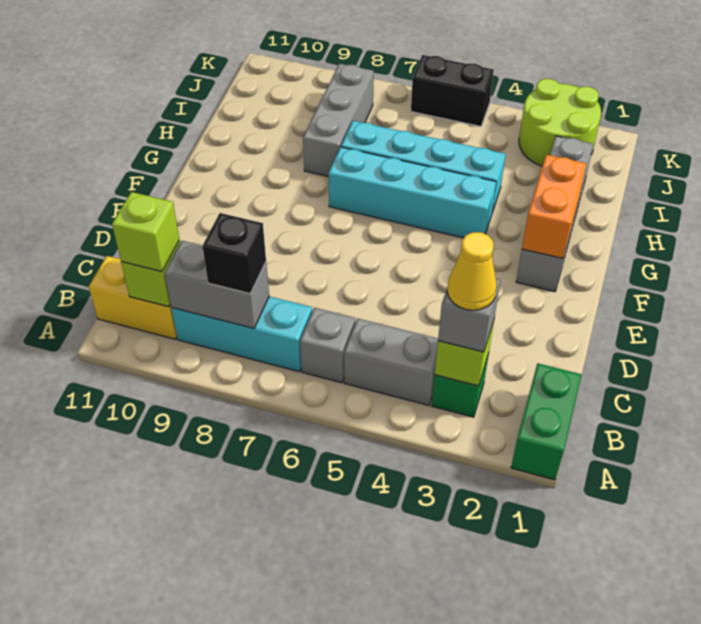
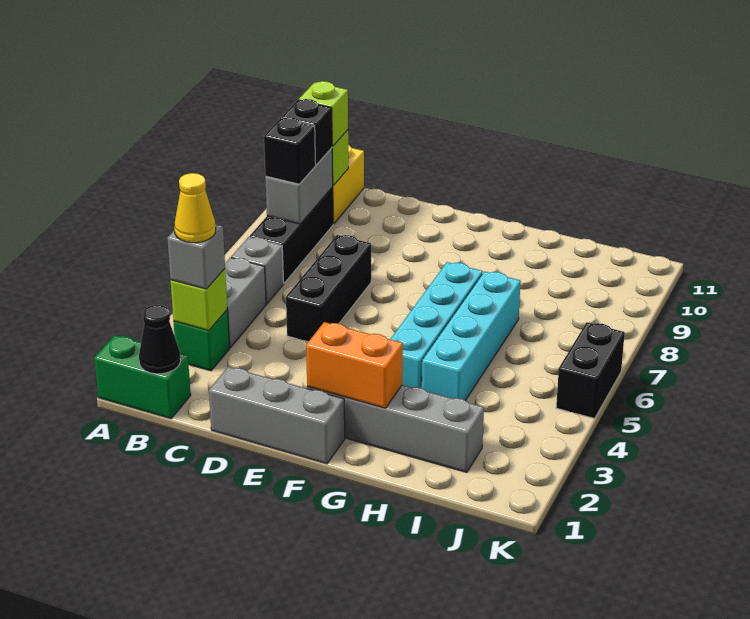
none -> black 1x1 cone [139,305,180,374]
cyan 1x3 brick [171,296,312,372] -> black 1x3 brick [249,187,333,283]
none -> black 1x1 brick [282,99,332,165]
none -> black 1x3 brick [286,235,371,342]
grey 1x3 brick [303,64,374,176] -> grey 1x3 brick moved to [209,367,345,464]
lime 2x2 round brick [519,79,601,166] -> none

